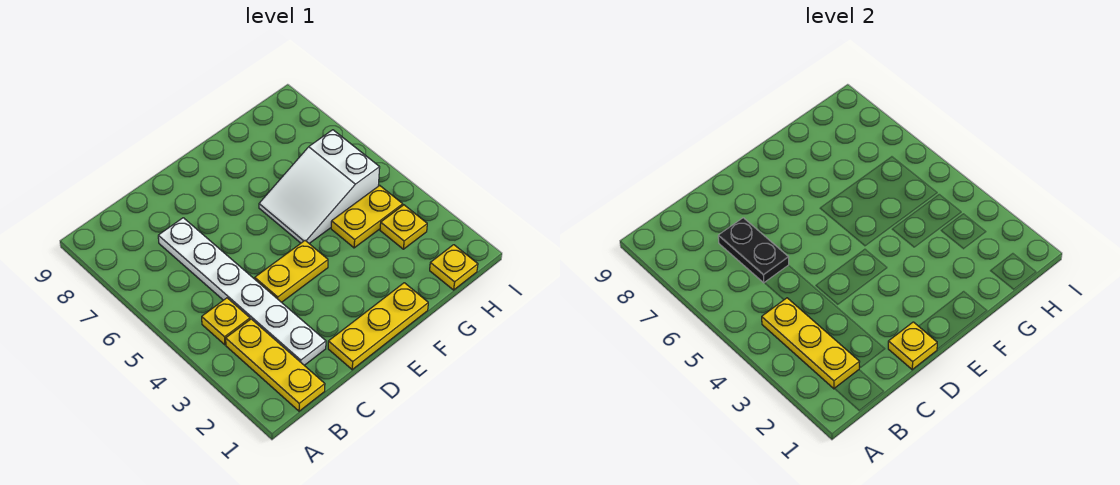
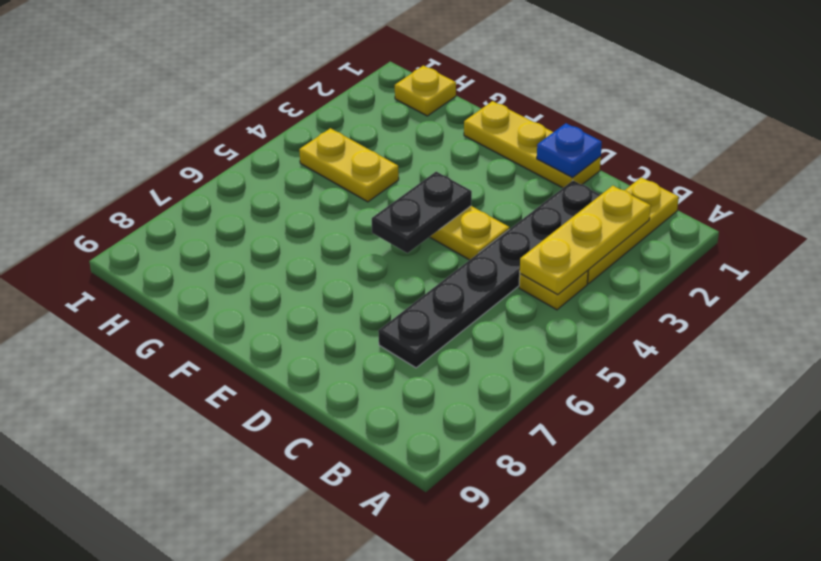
white 1x6 plate [158,218,326,365] -> black 1x6 plate [378,181,600,368]
black 1x2 plate [718,218,789,283] -> black 1x2 plate moved to [372,172,472,253]
yellow 1x1 plate [888,322,937,370] -> blue 1x1 plate [537,123,602,178]
white 2x3 slope [259,130,380,243] -> none
yellow 1x1 plate [380,205,427,249] -> none

